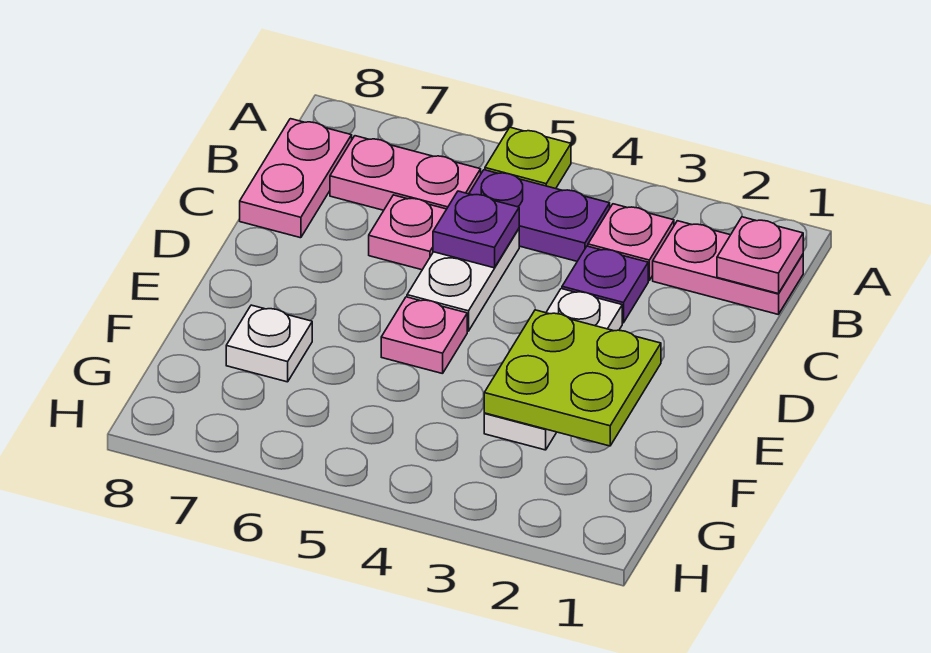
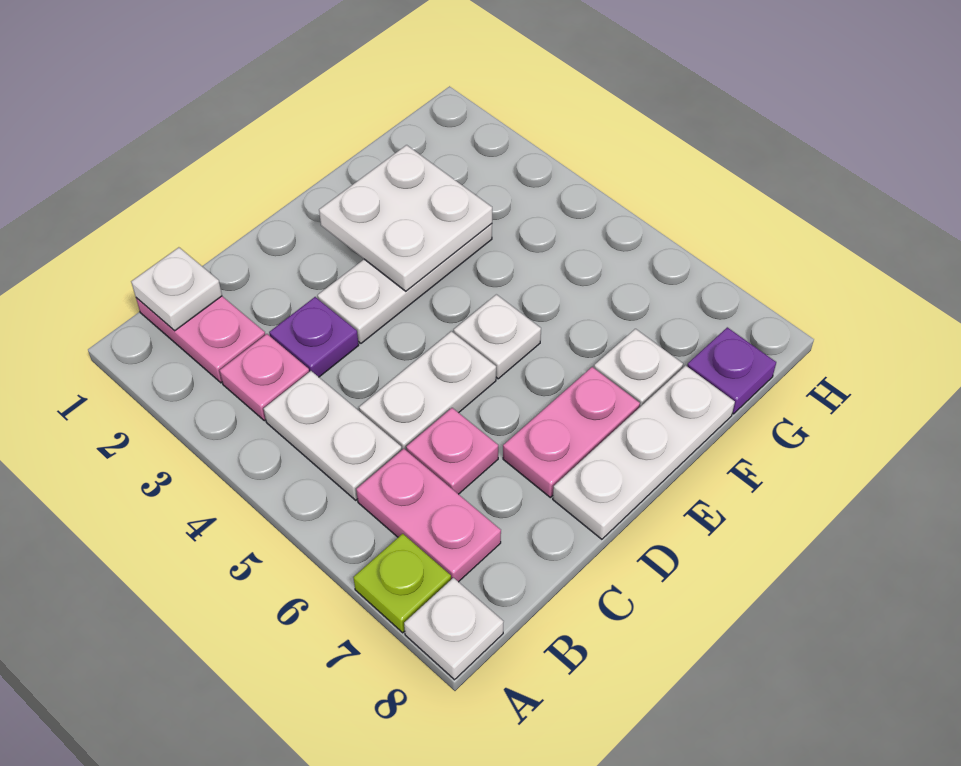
lime 1x1 plate [485,127,571,189] -> lime 1x1 plate moved to [353,534,451,633]
none -> white 1x1 plate [404,578,504,680]
pink 1x1 plate [717,217,803,294] -> white 1x1 plate [131,247,222,331]
purple 1x2 plate [469,170,610,261] -> white 1x2 plate [264,371,402,500]
pink 1x2 plate [240,119,352,238] -> pink 1x2 plate moved to [503,367,640,497]
purple 1x1 plate [433,191,519,268] -> purple 1x1 plate moved to [687,327,776,414]
none -> white 1x3 plate [553,365,735,539]
lime 2x2 plate [484,310,661,446] -> white 2x2 plate [319,145,492,291]
pink 1x1 plate [381,297,467,374] -> white 1x1 plate [454,294,541,379]

